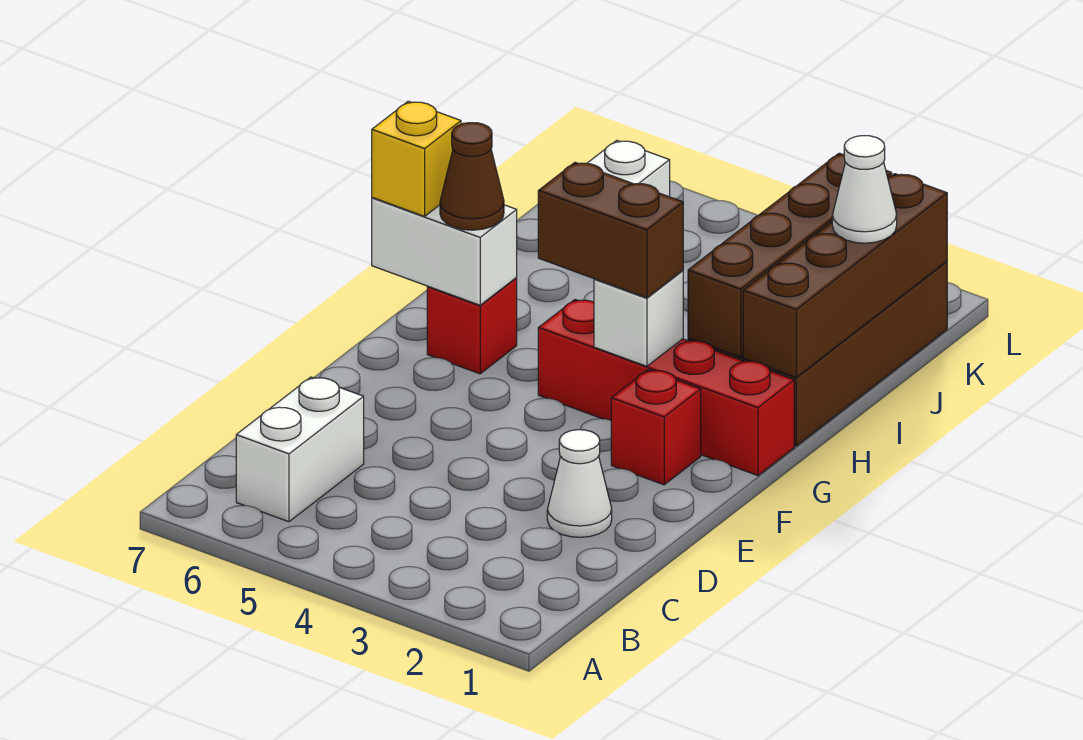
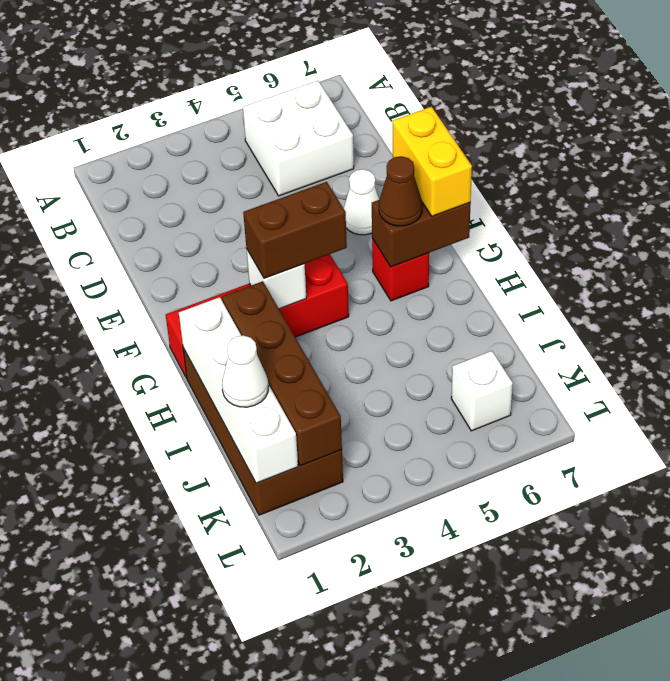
white 1x2 brick [236,377,364,522] -> white 2x2 brick [243,81,354,196]
white 1x1 cone [547,430,612,537] -> white 1x1 cone moved to [344,169,379,235]
red 1x1 brick [611,370,701,485] -> none
white 1x2 brick [372,197,517,305] -> brown 1x2 brick [372,200,471,267]
yellow 1x1 brick [372,101,461,216] -> yellow 1x2 brick [393,107,472,216]
brown 1x4 brick [743,174,947,377] -> white 1x4 brick [179,297,298,483]

